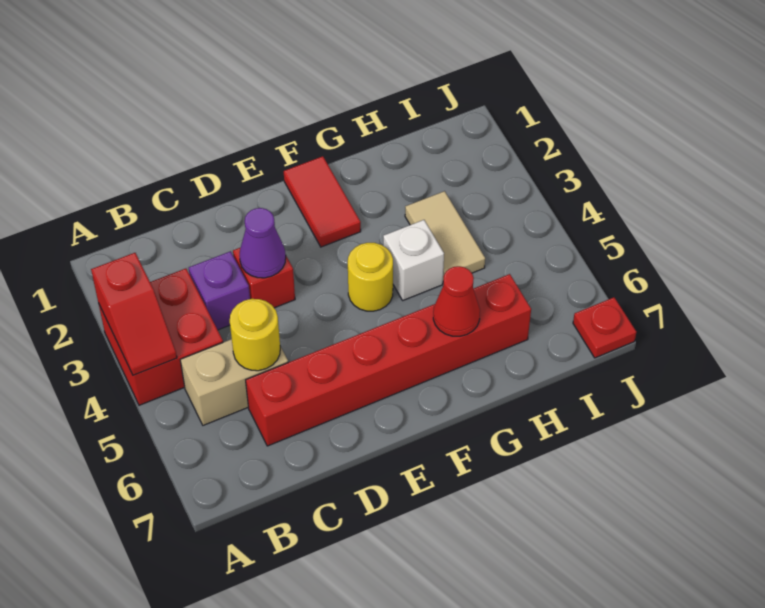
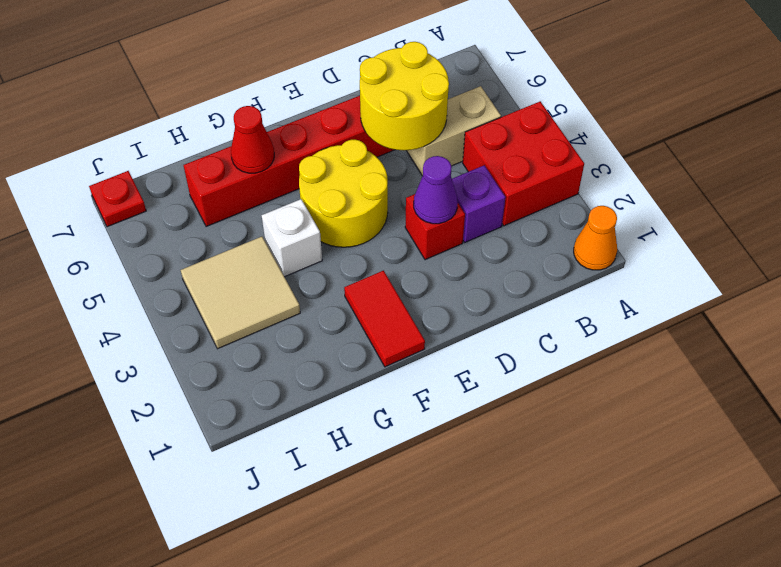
none -> orange 1x1 cone [574,206,617,270]
red 1x2 slope [91,253,177,375] -> none
yellow 1x1 round brick [230,299,280,371] -> yellow 2x2 round brick [360,42,449,150]
yellow 1x1 round brick [348,243,393,311] -> yellow 2x2 round brick [299,140,388,247]
tan 1x2 tile [405,191,485,281] -> tan 2x2 tile [181,237,300,349]

